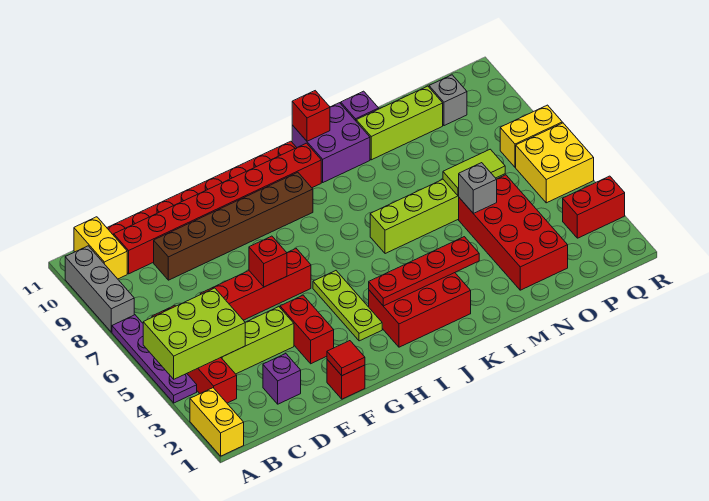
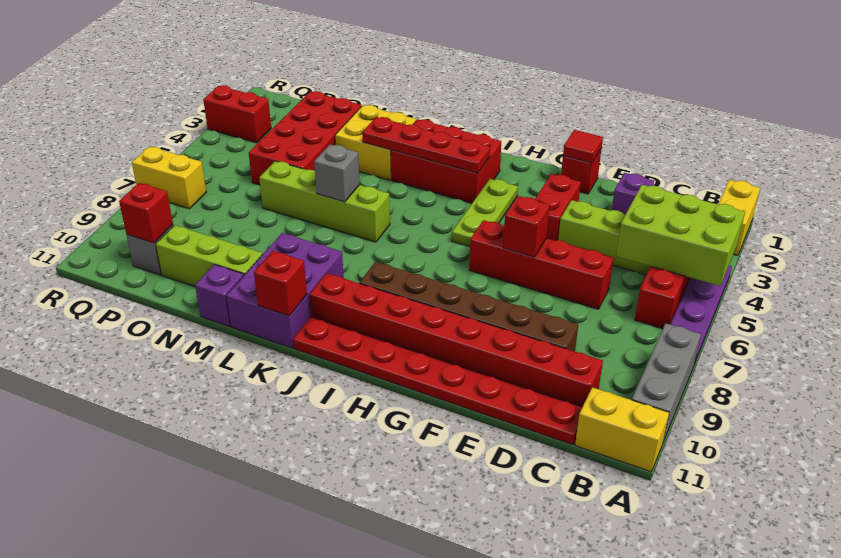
yellow 1x2 brick [74,217,127,279] -> yellow 1x2 brick turned to [575,387,669,472]
purple 2x2 brick [292,103,370,182] -> purple 2x3 brick [226,233,344,348]
grey 1x1 brick [459,163,497,213] -> grey 1x1 brick moved to [314,145,360,202]
lime 1x2 tile [443,149,505,196] -> none
none -> red 1x1 brick [119,183,173,243]
yellow 2x2 brick [516,123,594,203] -> yellow 2x2 brick moved to [335,105,416,180]

